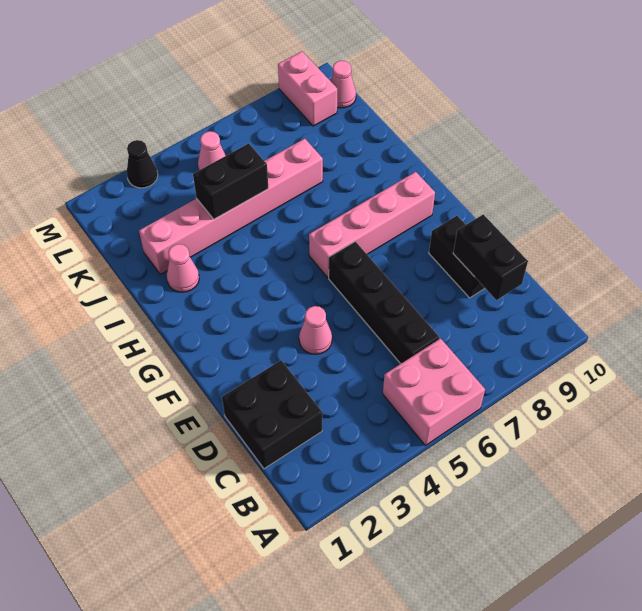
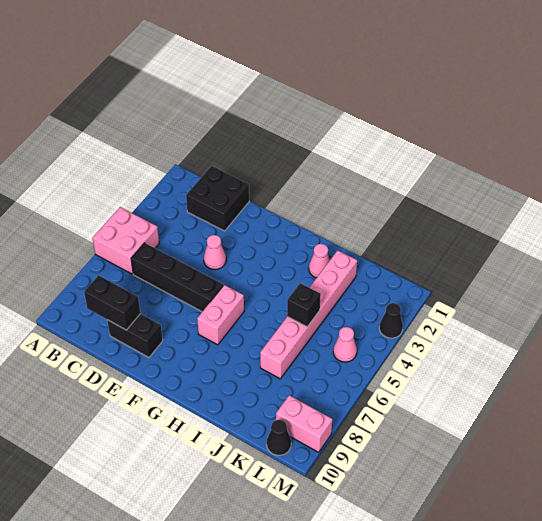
pink 1x4 brick [309,172,435,278] -> pink 1x2 brick [197,285,244,345]
black 1x2 brick [193,143,268,219] -> black 1x1 brick [287,283,321,327]
pink 1x1 cone [331,61,356,108] -> black 1x1 cone [267,420,291,455]

